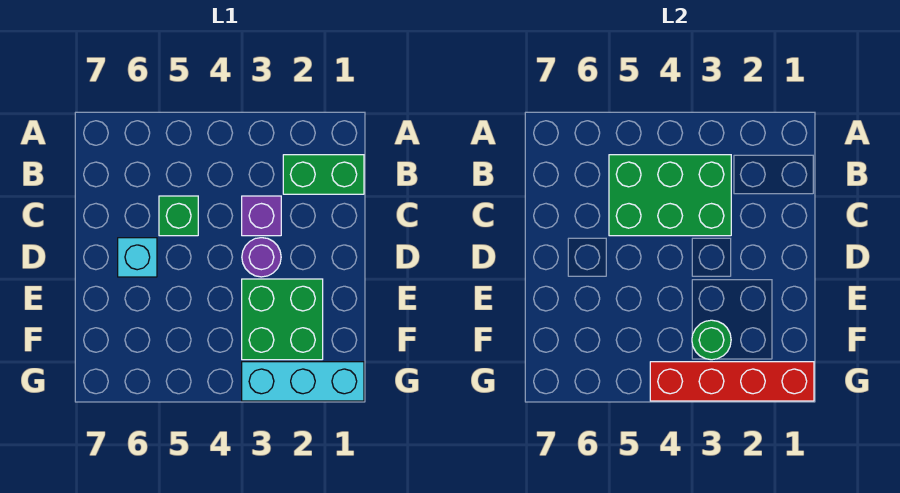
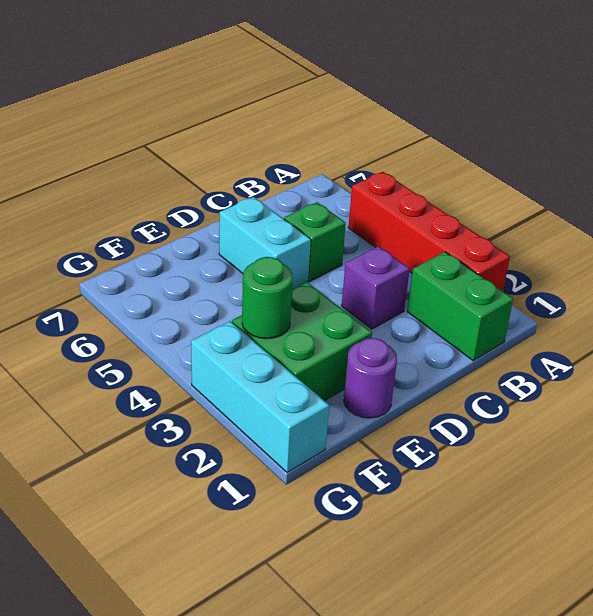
green 2x3 brick [609,155,731,236] -> none
purple 1x1 round brick [242,238,281,277] -> purple 1x1 round brick moved to [344,338,397,418]
cyan 1x1 brick [118,238,157,277] -> cyan 1x2 brick [219,197,311,290]
red 1x4 brick [650,362,814,401] -> red 1x4 brick moved to [348,172,510,291]

